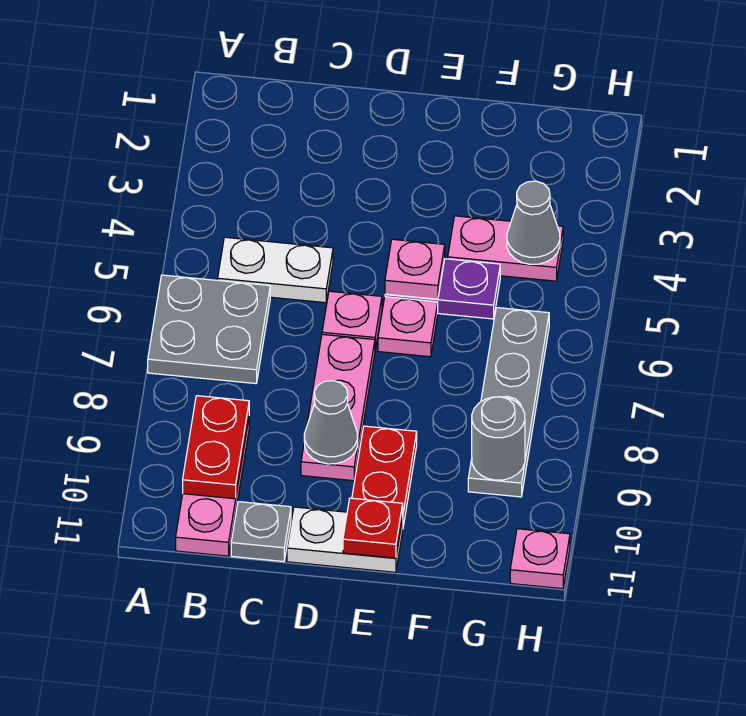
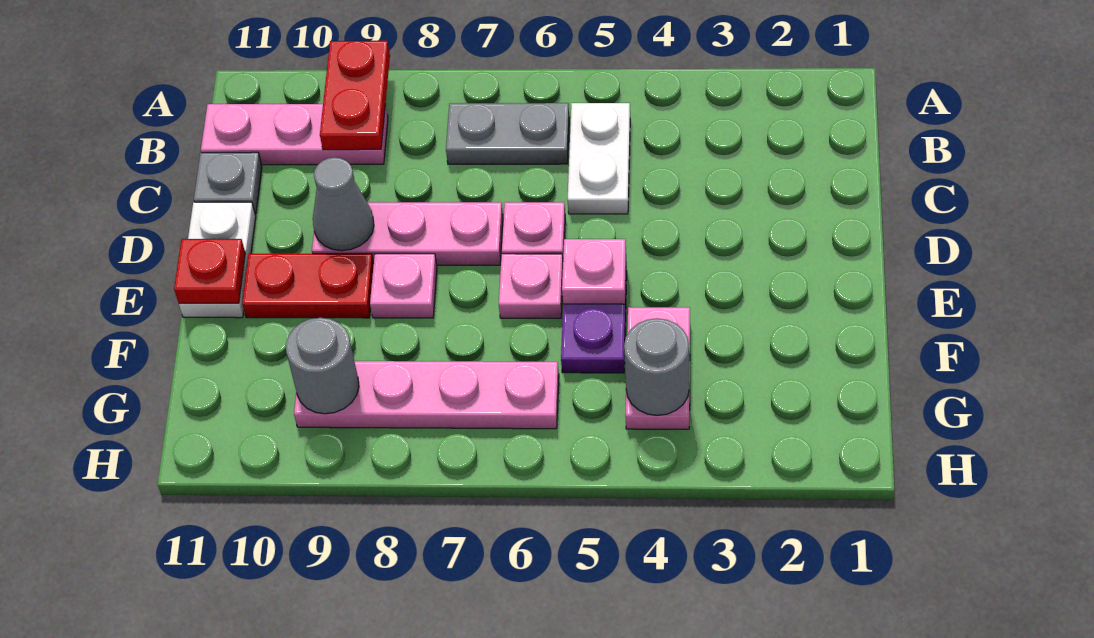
grey 2x2 plate [148,275,270,384] -> grey 1x2 plate [446,103,570,164]
red 1x2 plate [183,396,249,499] -> red 1x2 plate turned to [320,41,390,150]
grey 1x1 cone [507,181,560,264] -> grey 1x1 round brick [624,318,689,415]
grey 1x4 plate [468,308,549,497] -> pink 1x4 plate [294,361,559,429]
pink 1x1 plate [510,529,570,589] -> pink 1x1 plate moved to [370,254,437,318]

